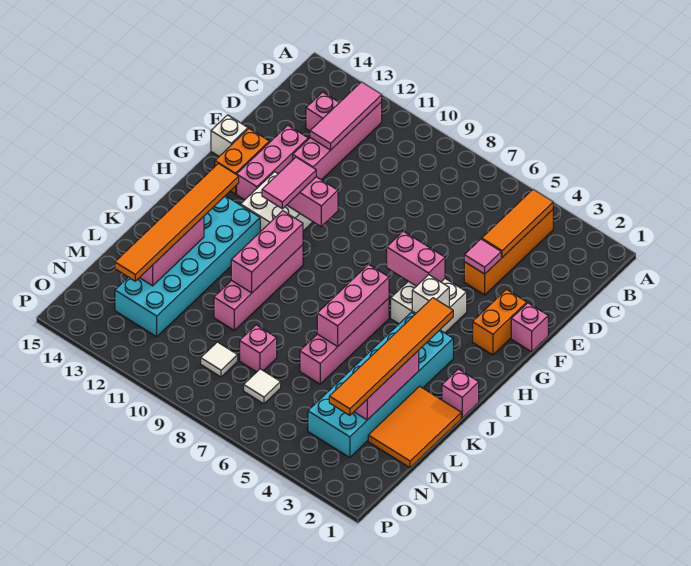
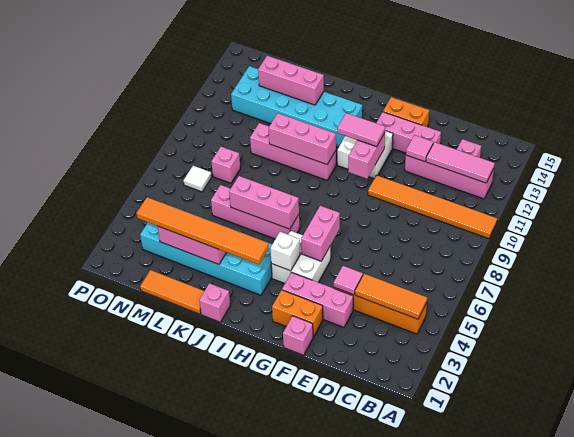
none -> pink 1x3 brick [282,272,353,327]
none -> pink 1x1 tile [406,135,433,162]
white 1x1 brick [211,115,248,156] -> none
orange 1x6 tile [115,163,239,281] -> orange 1x6 tile moved to [368,175,497,239]
orange 2x3 tile [368,386,461,468] -> orange 1x3 tile [140,270,204,314]
white 1x1 tile [201,342,238,377] -> none

